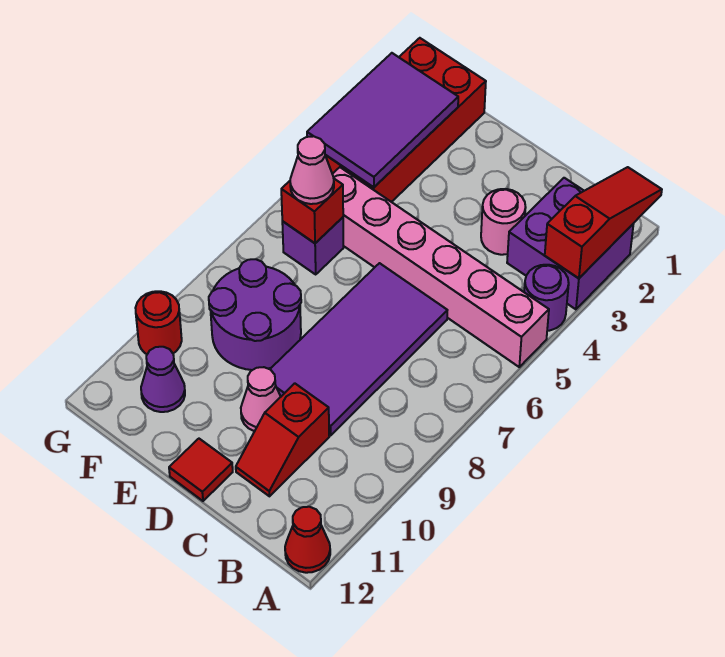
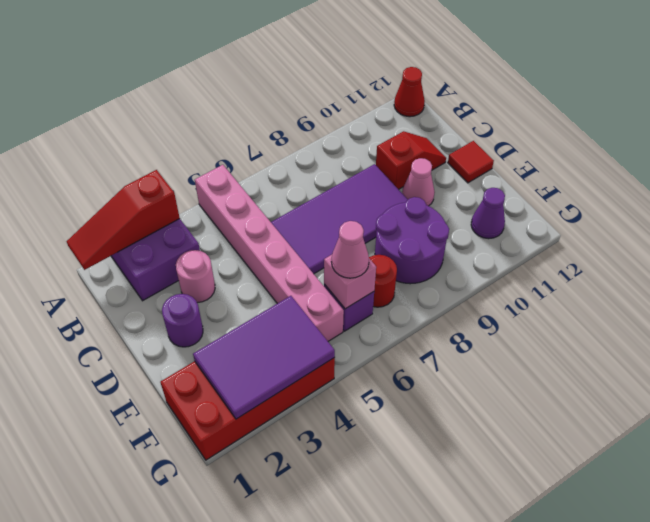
purple 1x1 round brick [524,265,569,331] -> purple 1x1 round brick moved to [162,294,203,347]
red 1x1 brick [281,179,343,243] -> pink 1x1 brick [324,255,376,309]
red 1x1 round brick [136,291,182,354] -> red 1x1 round brick moved to [369,255,397,307]

